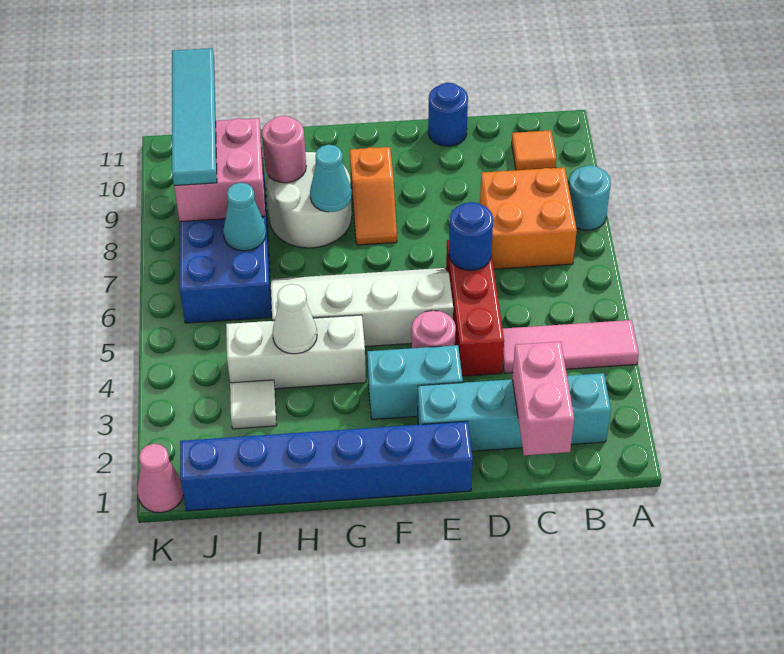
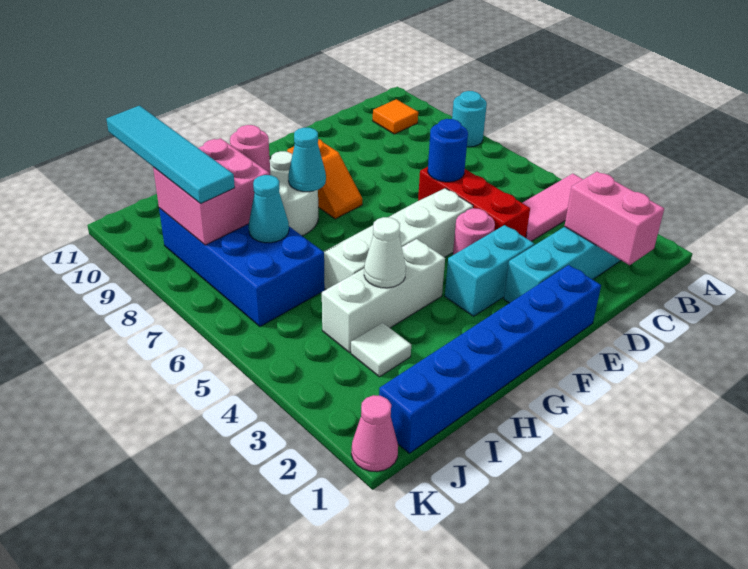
orange 2x2 brick [480,167,577,269] -> none
blue 1x1 round brick [428,83,468,146] -> none

